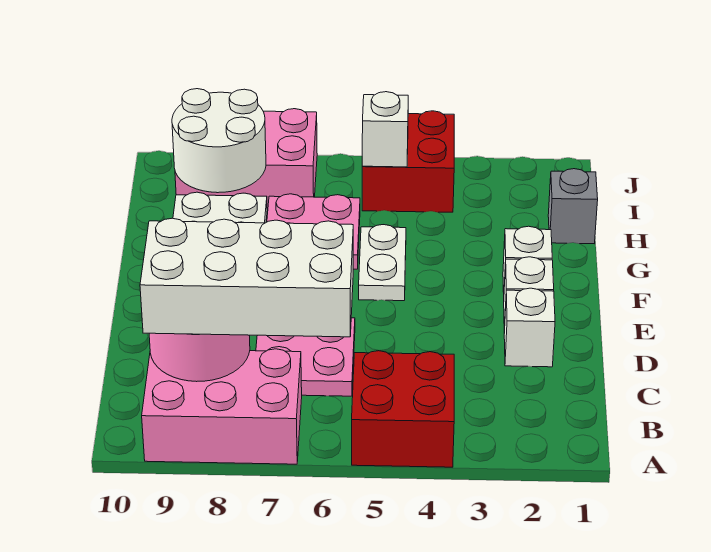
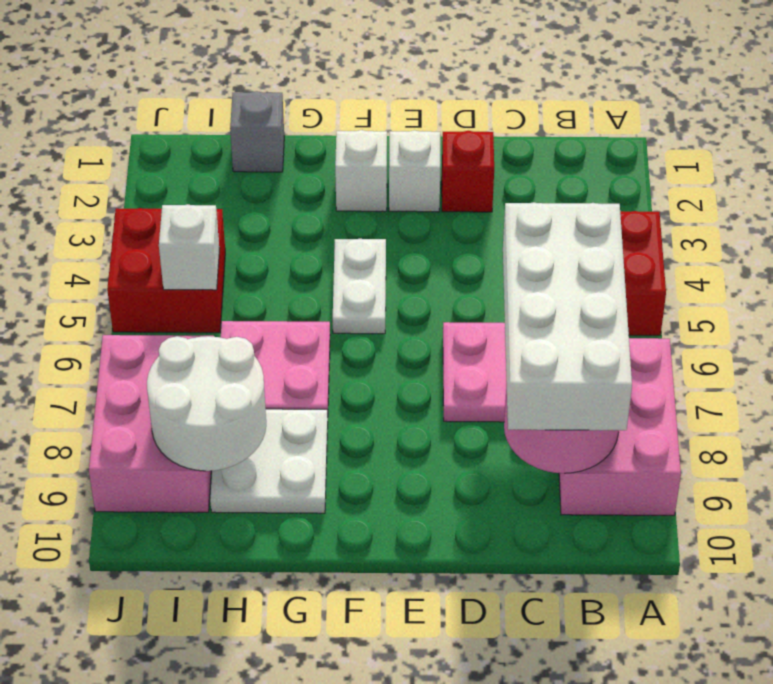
white 1x1 brick [504,288,555,367] -> red 1x1 brick [442,131,494,212]
white 1x2 plate [359,225,406,301] -> white 1x2 plate turned to [333,239,386,334]

